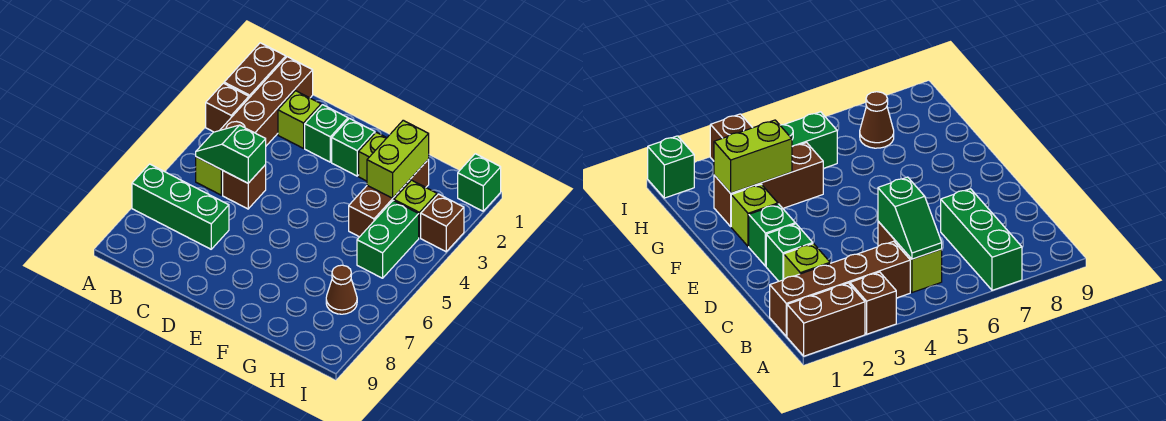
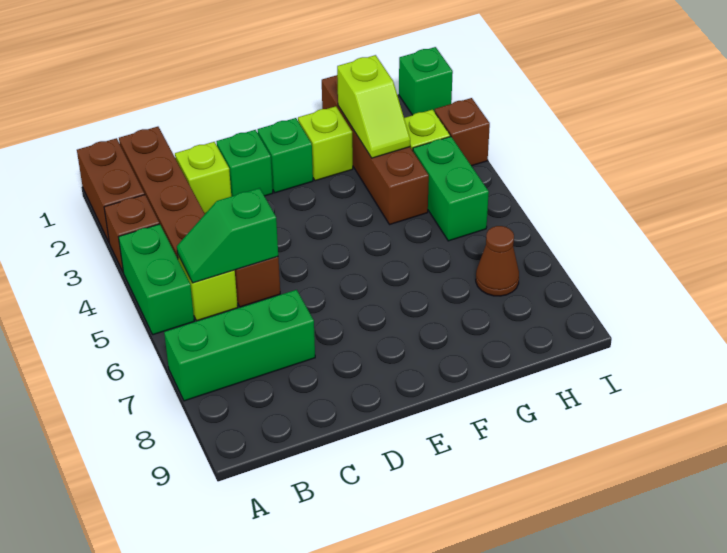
none -> green 1x2 brick [119,224,194,335]
brown 1x3 brick [349,160,429,237] -> brown 1x4 brick [322,75,429,225]
lime 1x2 brick [367,120,429,198] -> lime 1x2 slope [337,55,410,158]

